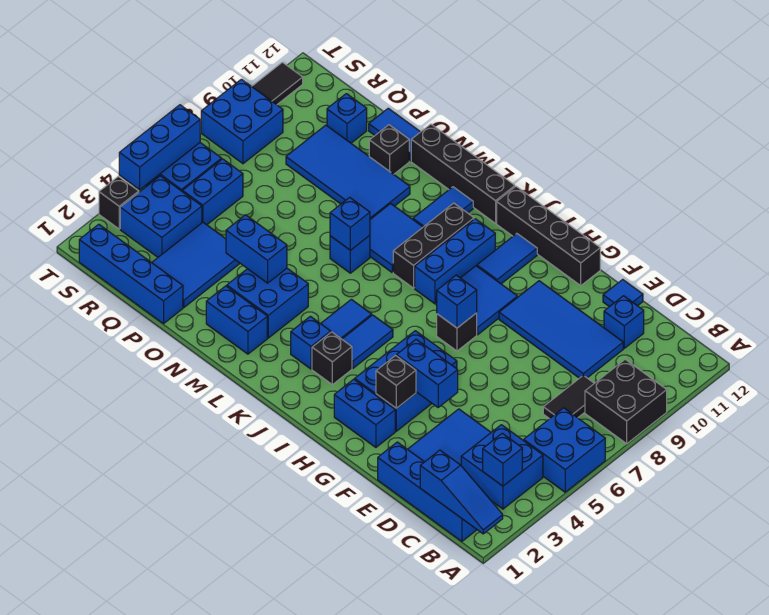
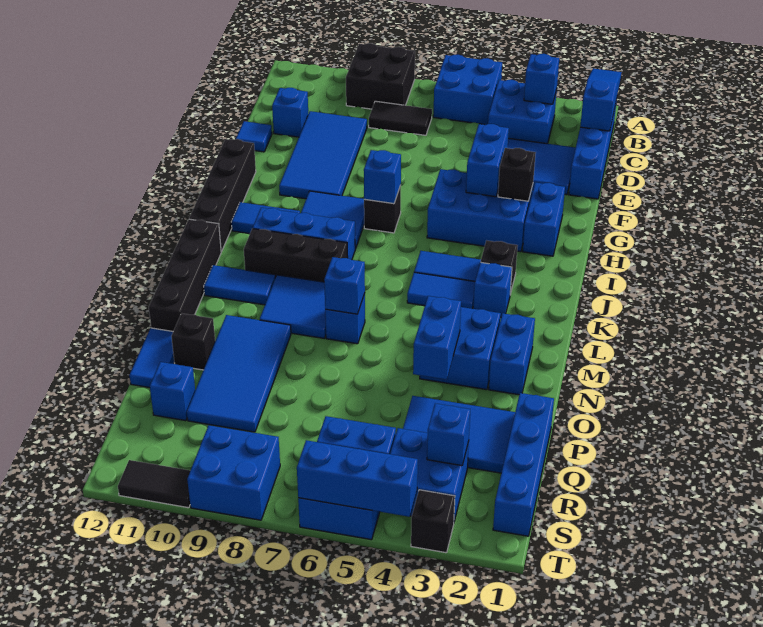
none -> blue 1x1 brick [427,403,470,466]

